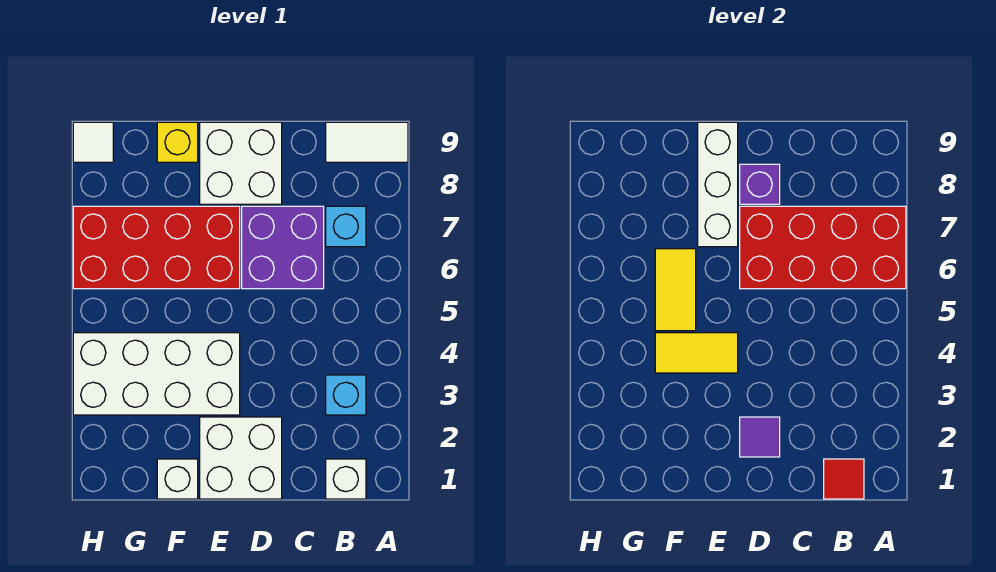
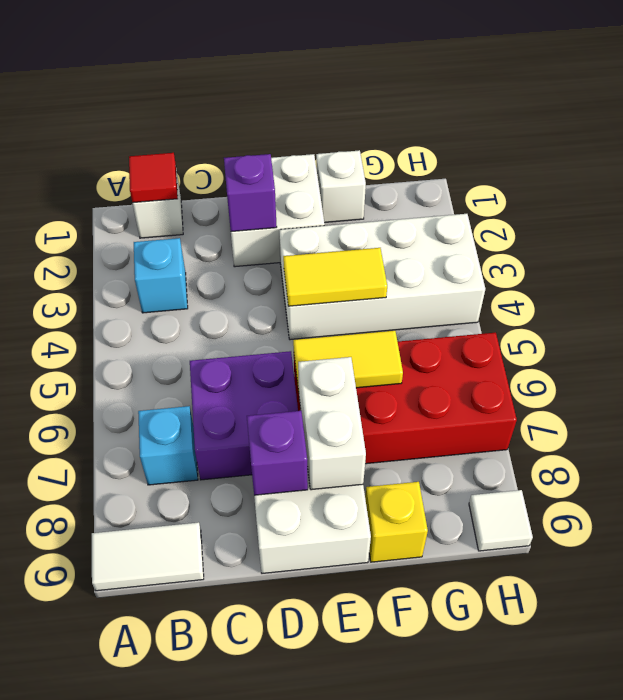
red 2x4 brick [740,206,906,289] -> none
purple 1x1 tile [740,417,780,457] -> purple 1x1 brick [224,154,277,232]
white 1x3 brick [698,122,738,247] -> white 1x2 brick [298,357,366,490]
yellow 1x2 tile [655,249,696,331] -> yellow 1x2 tile turned to [293,330,403,391]

